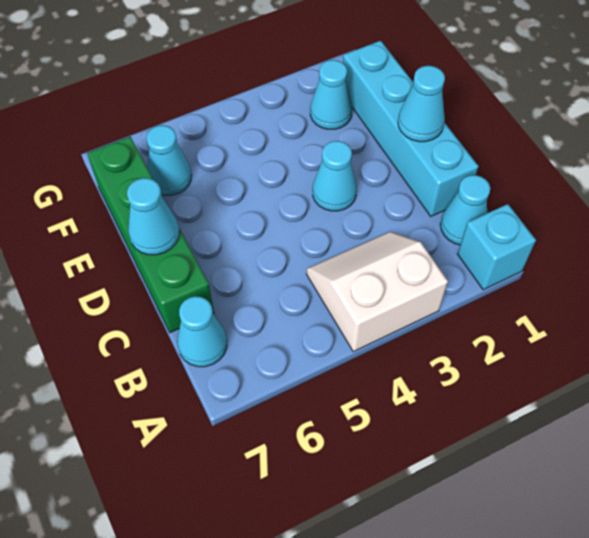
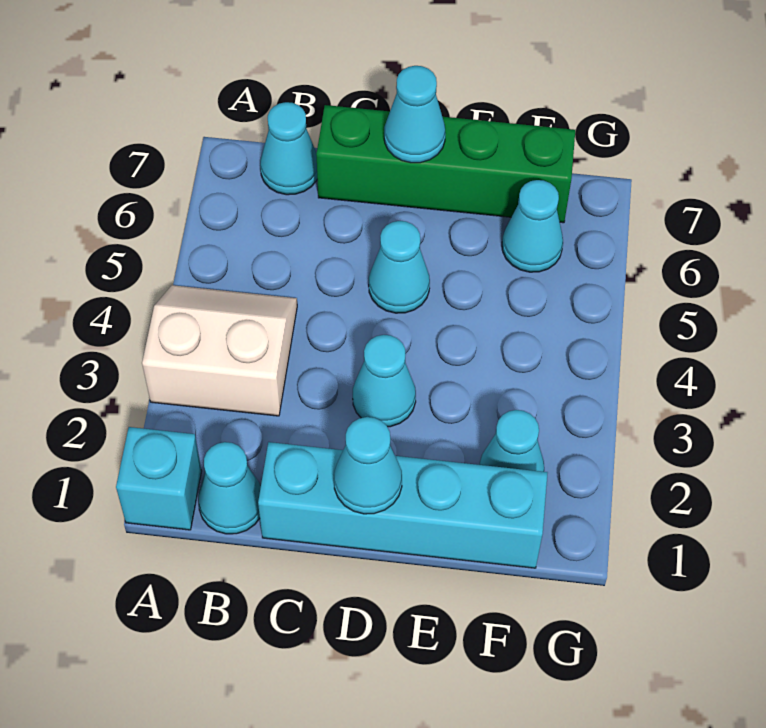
white 2x2 slope [307,232,448,352] -> white 2x2 slope turned to [142,285,297,416]
none -> cyan 1x1 cone [369,221,430,313]

